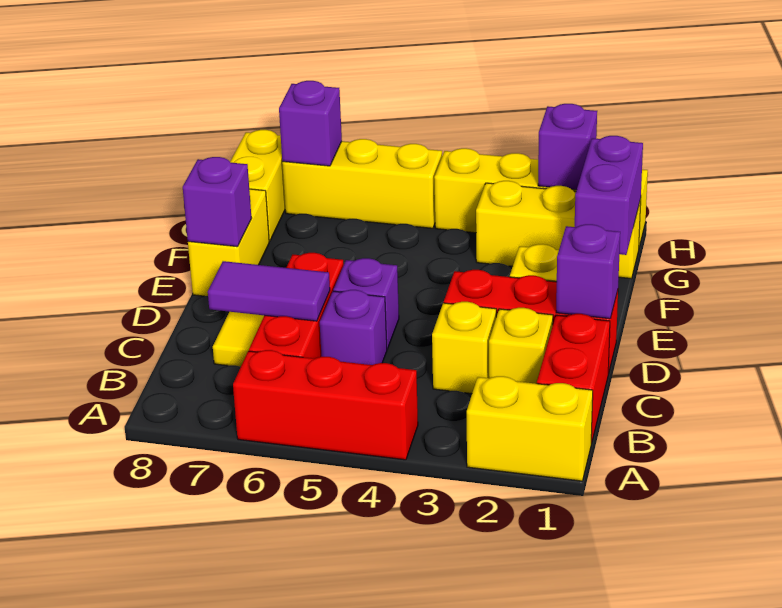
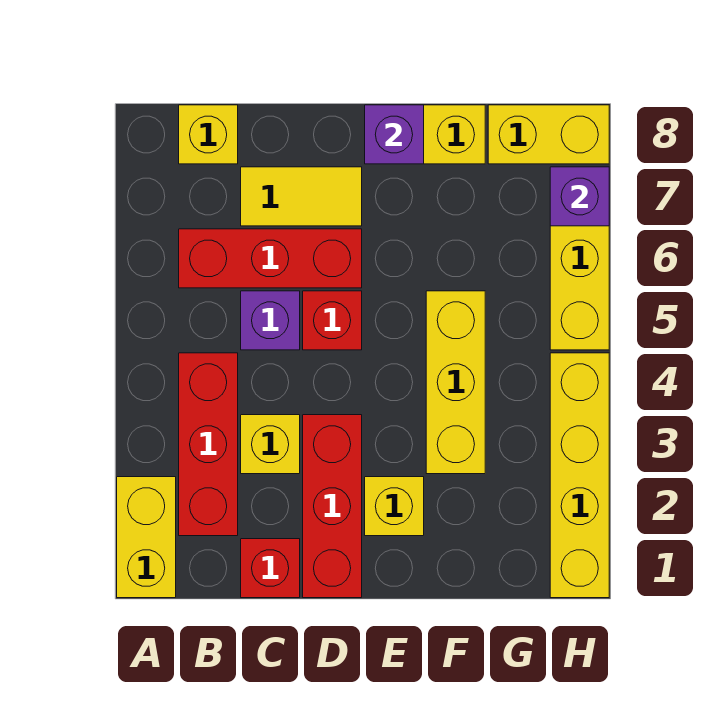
red 1x3 brick [233,350,418,460] -> red 1x3 brick moved to [179,353,238,536]
red 1x2 brick [537,314,610,444] -> red 1x1 brick [241,539,300,598]
yellow 1x1 brick [489,308,553,384] -> yellow 1x1 brick moved to [179,105,238,164]
purple 1x2 tile [208,261,330,321] -> none
purple 1x1 brick [556,224,620,319] -> none
purple 1x1 brick [333,258,399,349] -> red 1x1 brick [303,291,362,350]
purple 1x2 brick [575,136,643,255] -> none
yellow 1x3 brick [476,181,641,279] -> yellow 1x3 brick moved to [426,291,485,474]
purple 1x1 brick [538,104,597,190] -> none

